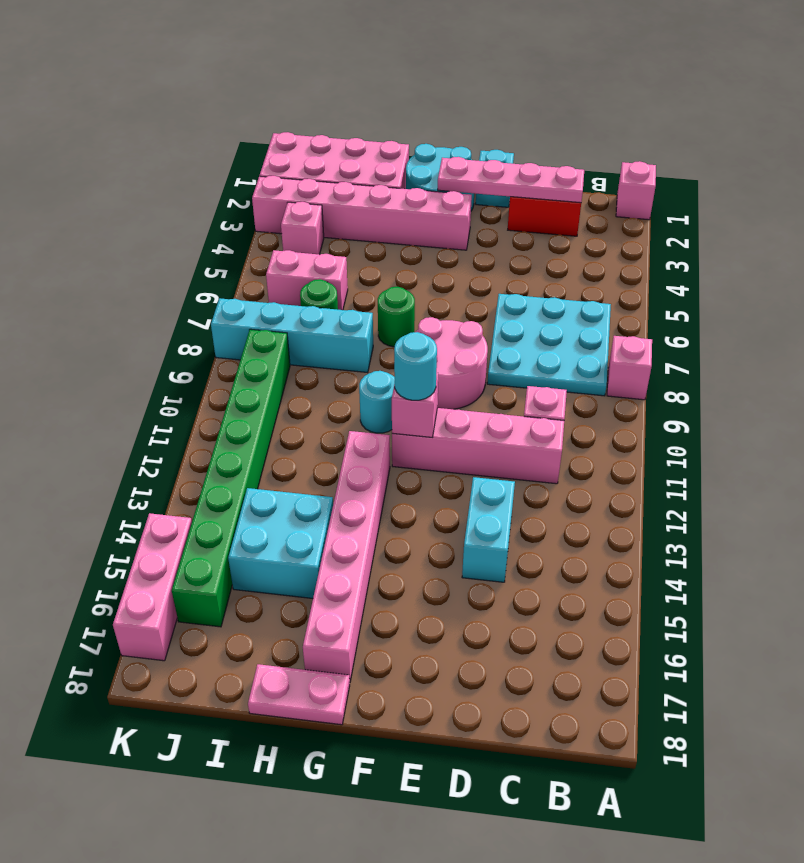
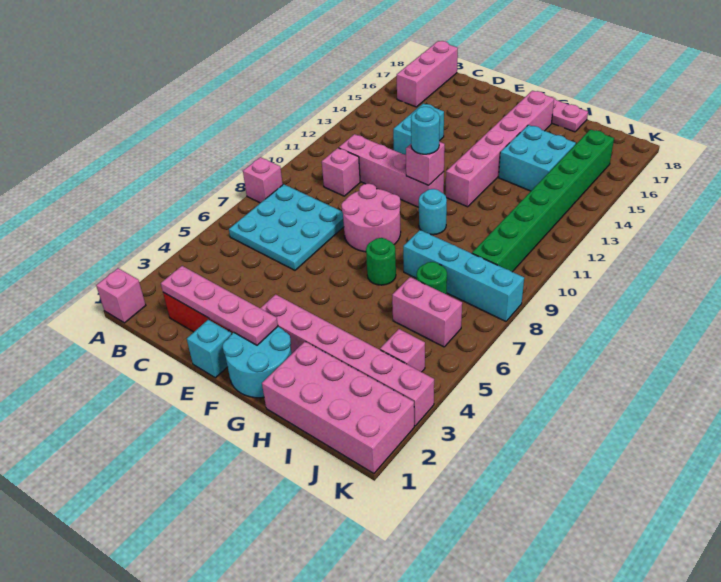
pink 1x3 brick [113,513,192,661] -> pink 1x3 brick moved to [397,41,458,107]

